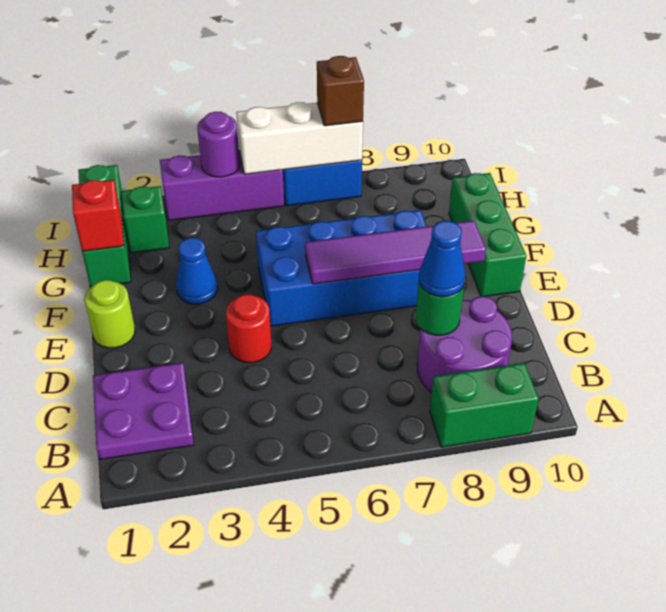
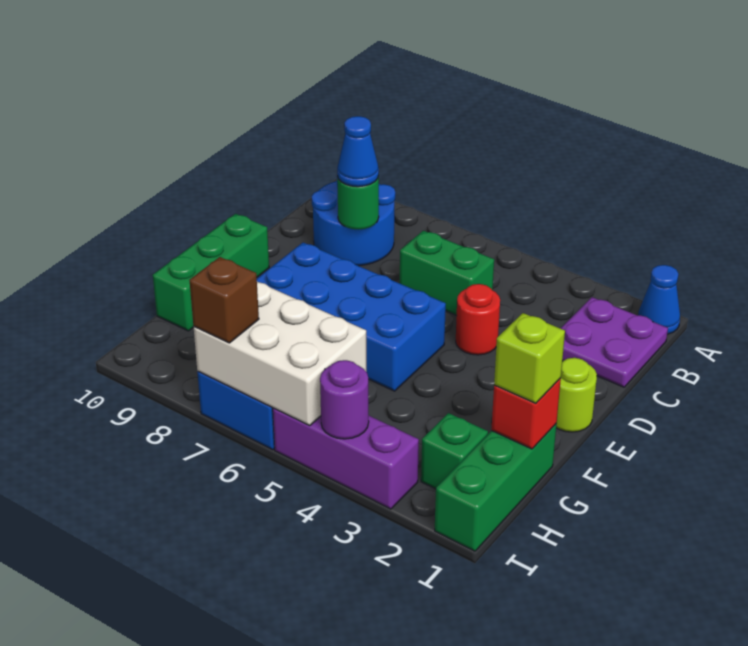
green 1x2 brick [430,363,539,447] -> green 1x2 brick moved to [400,231,494,316]
purple 2x2 round brick [417,296,512,393] -> blue 2x2 round brick [312,181,395,266]
purple 1x4 tile [305,220,486,284] -> none
blue 1x1 cone [176,238,217,304] -> blue 1x1 cone moved to [638,265,680,334]
none -> lime 1x1 brick [494,313,565,403]
white 1x3 brick [236,102,363,174] -> white 2x3 brick [194,282,366,426]

